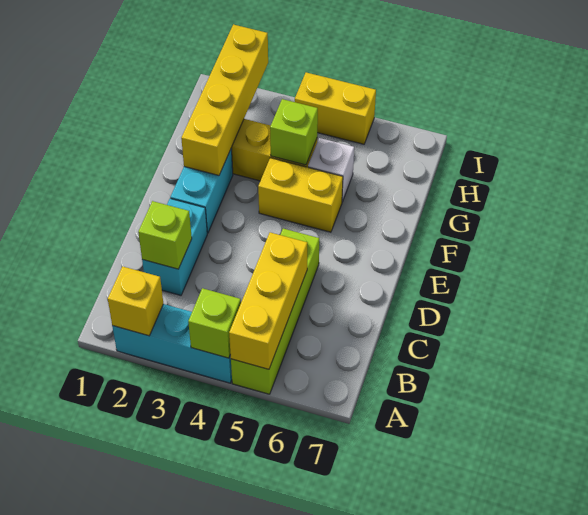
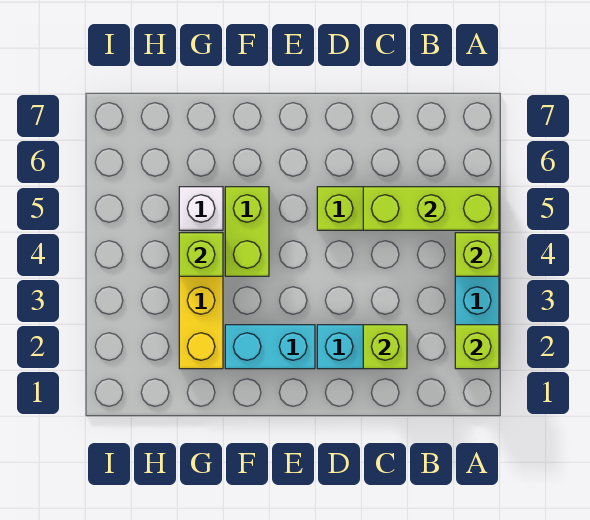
yellow 1x1 brick [108,266,163,336] -> lime 1x1 brick [455,325,499,369]
yellow 1x3 brick [229,232,307,369] -> lime 1x3 brick [363,187,499,230]
yellow 1x4 brick [181,24,268,175] -> none
yellow 1x2 brick [258,158,343,232] -> lime 1x2 brick [225,187,269,276]
yellow 1x2 brick [295,72,376,144] -> none

